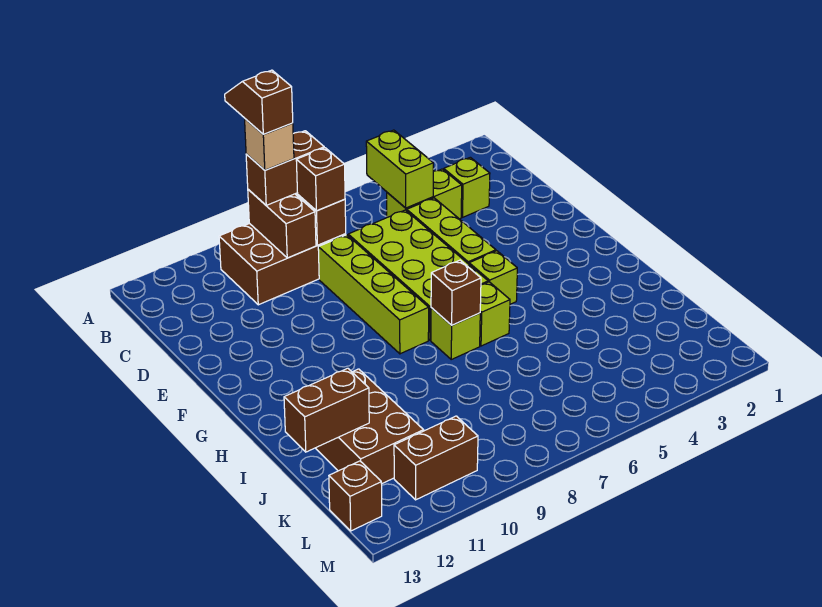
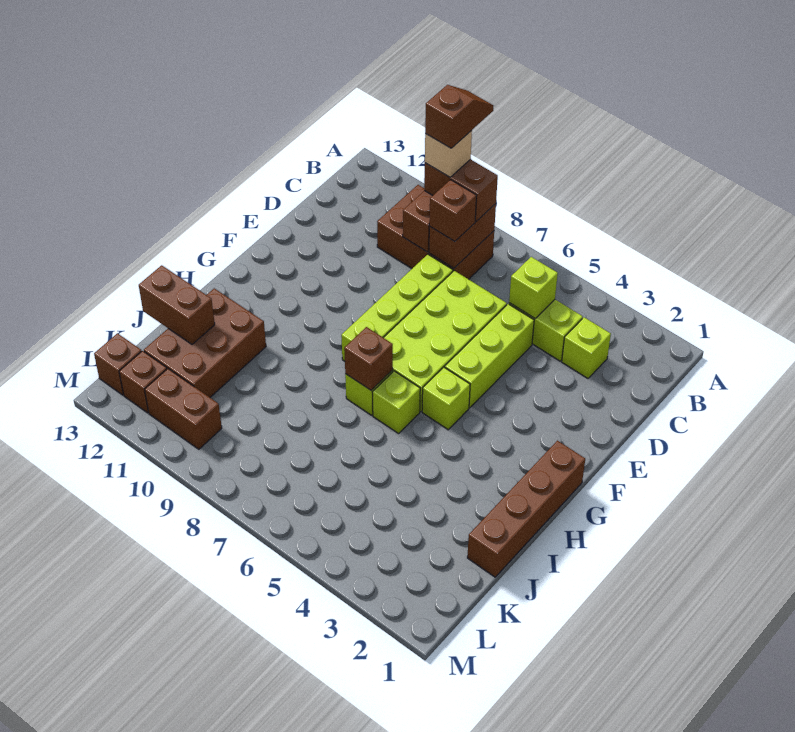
lime 1x2 brick [366,130,433,208] -> lime 1x1 brick [509,257,558,318]
none -> brown 1x4 brick [467,441,585,577]
none -> brown 1x1 brick [119,351,167,413]

